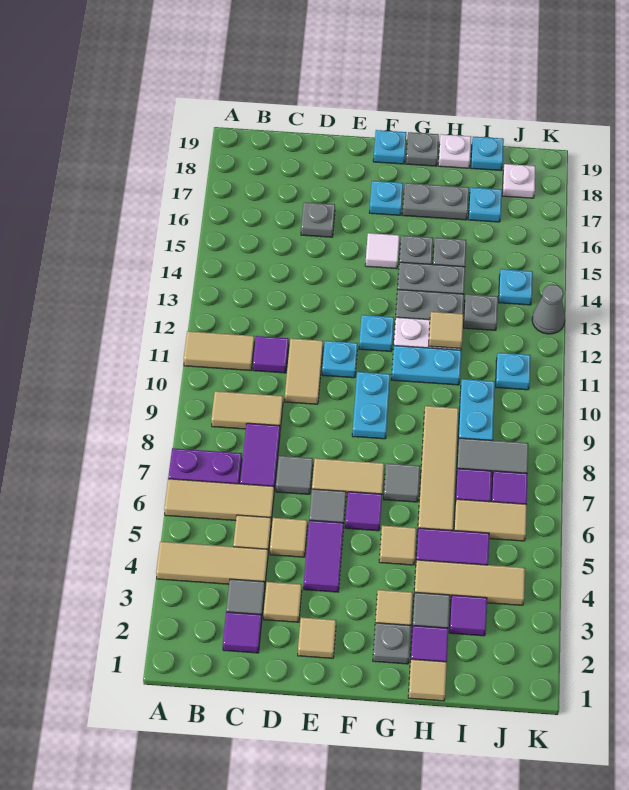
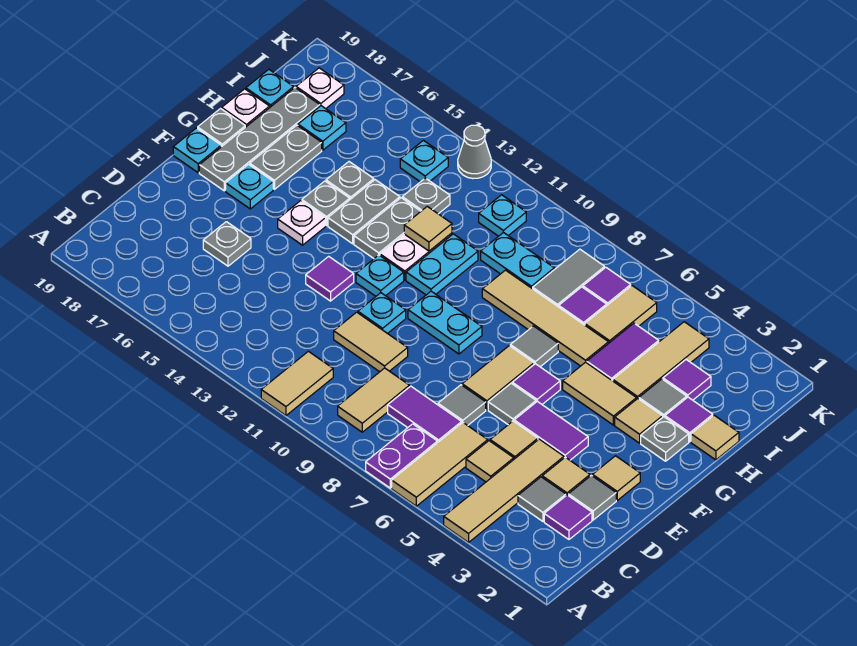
tan 1x3 tile [156,542,268,584] -> tan 1x4 tile [444,439,564,542]
purple 1x1 tile [253,336,289,373] -> purple 1x1 tile moved to [306,256,354,301]
none -> grey 1x1 tile [568,475,616,520]
white 1x1 tile [365,233,399,269] -> white 1x1 plate [278,201,326,245]
none -> grey 1x4 plate [199,88,320,191]
tan 1x1 tile [379,525,416,565] -> tan 1x2 tile [563,362,636,425]

